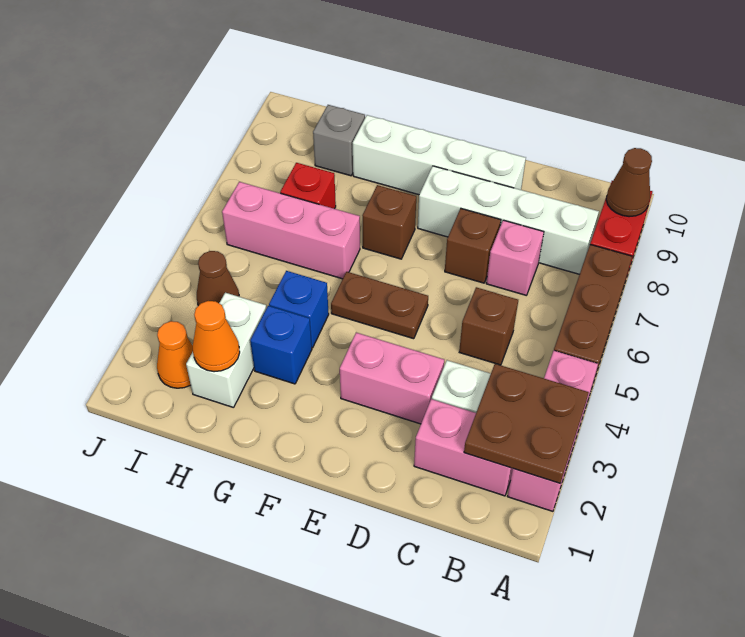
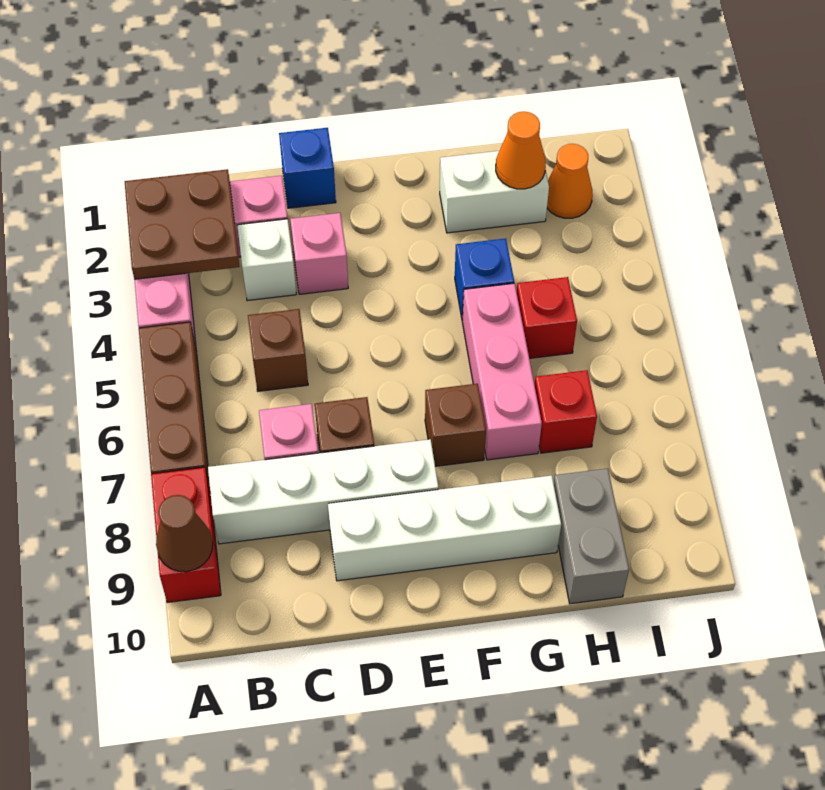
pink 1x2 brick [340,333,444,424] -> pink 1x1 brick [290,213,348,294]
brown 1x2 plate [331,272,428,339] -> none
blue 1x1 brick [250,306,312,384] -> blue 1x1 brick moved to [279,128,336,208]
pink 1x3 brick [222,182,360,279] -> pink 1x3 brick turned to [462,283,542,460]
white 1x2 brick [186,293,266,408] -> white 1x2 brick turned to [440,151,549,233]
none -> red 1x1 brick [517,277,577,359]
grey 1x1 brick [313,105,365,176] -> grey 1x2 brick [553,468,629,604]
brown 1x1 cone [197,251,239,306] -> none

